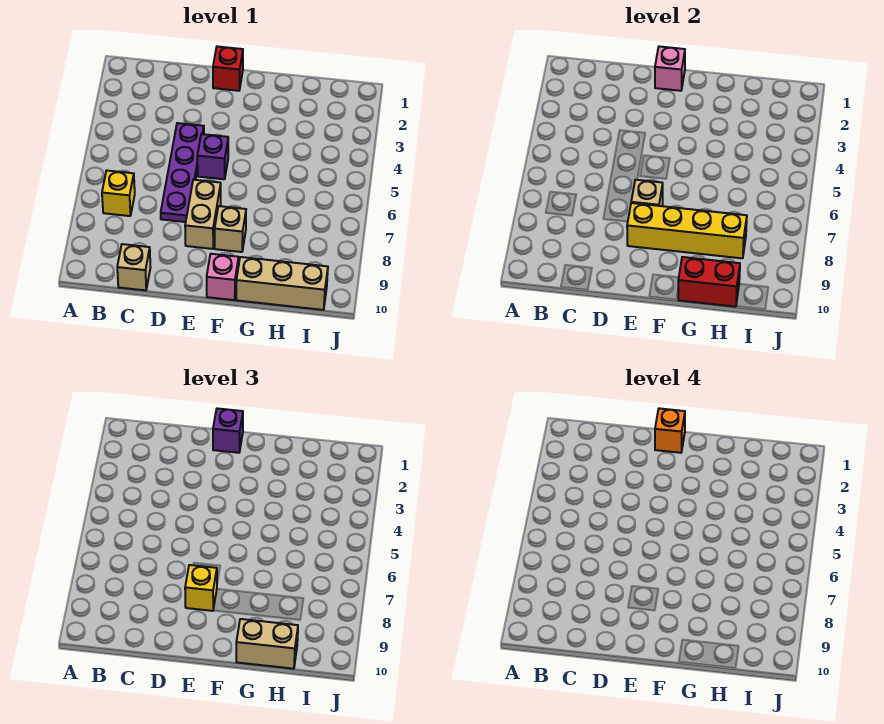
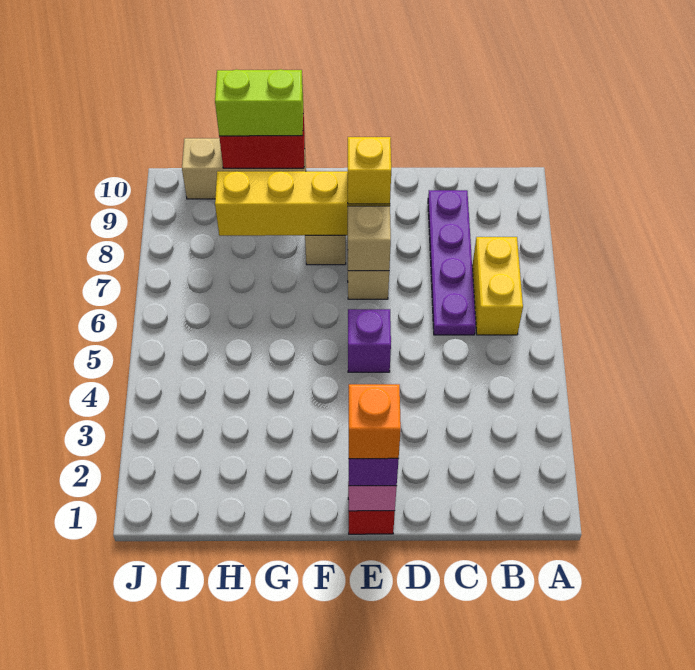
yellow 1x1 brick [102,171,135,216] -> yellow 1x2 brick [472,237,523,335]
tan 1x1 brick [117,244,151,290] -> none
purple 1x4 plate [161,123,204,222] -> purple 1x4 plate moved to [428,190,476,335]
pink 1x1 brick [207,254,239,300] -> none
tan 1x2 brick [236,619,298,669] -> lime 1x2 brick [215,69,303,136]

